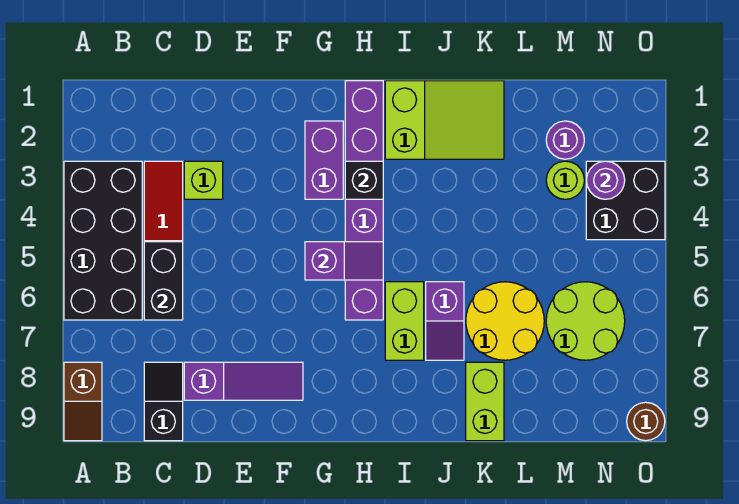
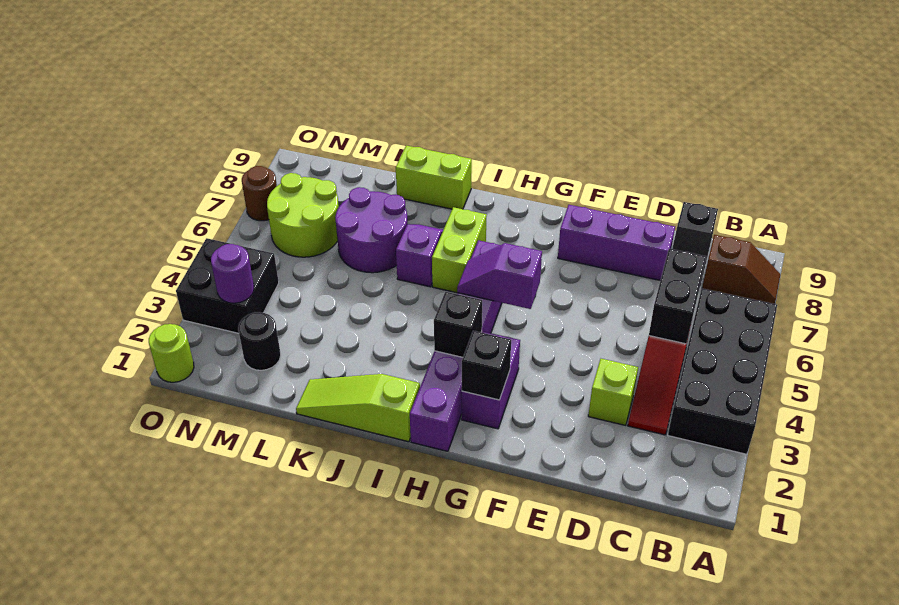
brown 1x2 slope [64,362,102,441] -> brown 1x2 slope turned to [702,235,780,304]
purple 1x3 slope [184,362,303,400] -> purple 1x3 brick [558,205,675,280]
none -> black 1x1 brick [462,331,511,400]
lime 2x3 slope [385,81,504,159] -> lime 1x3 slope [296,374,420,442]
yellow 2x2 round brick [466,282,544,360] -> purple 2x2 round brick [335,187,408,273]
lime 1x2 brick [466,362,504,441] -> lime 1x2 brick turned to [396,146,472,209]
purple 1x1 round brick [546,121,584,159] -> black 1x1 round brick [238,312,281,370]
lime 1x1 round brick [546,161,584,199] -> lime 1x1 round brick moved to [149,324,194,382]
brown 1x1 round brick [627,402,665,441] -> brown 1x1 round brick moved to [242,166,277,221]

